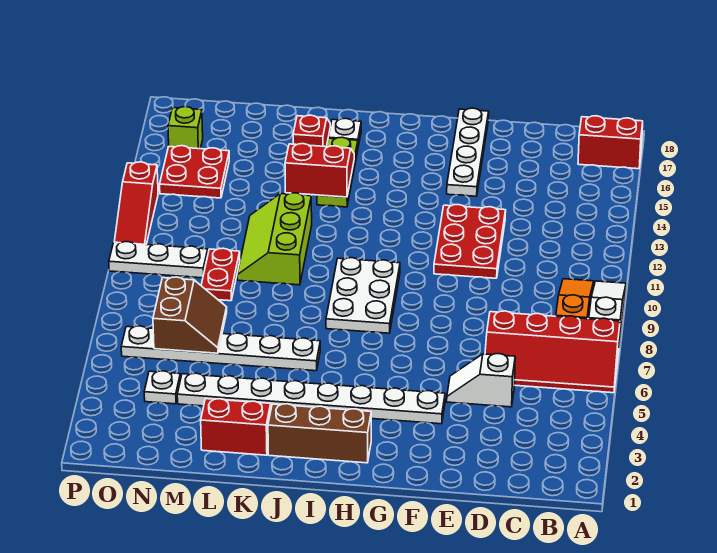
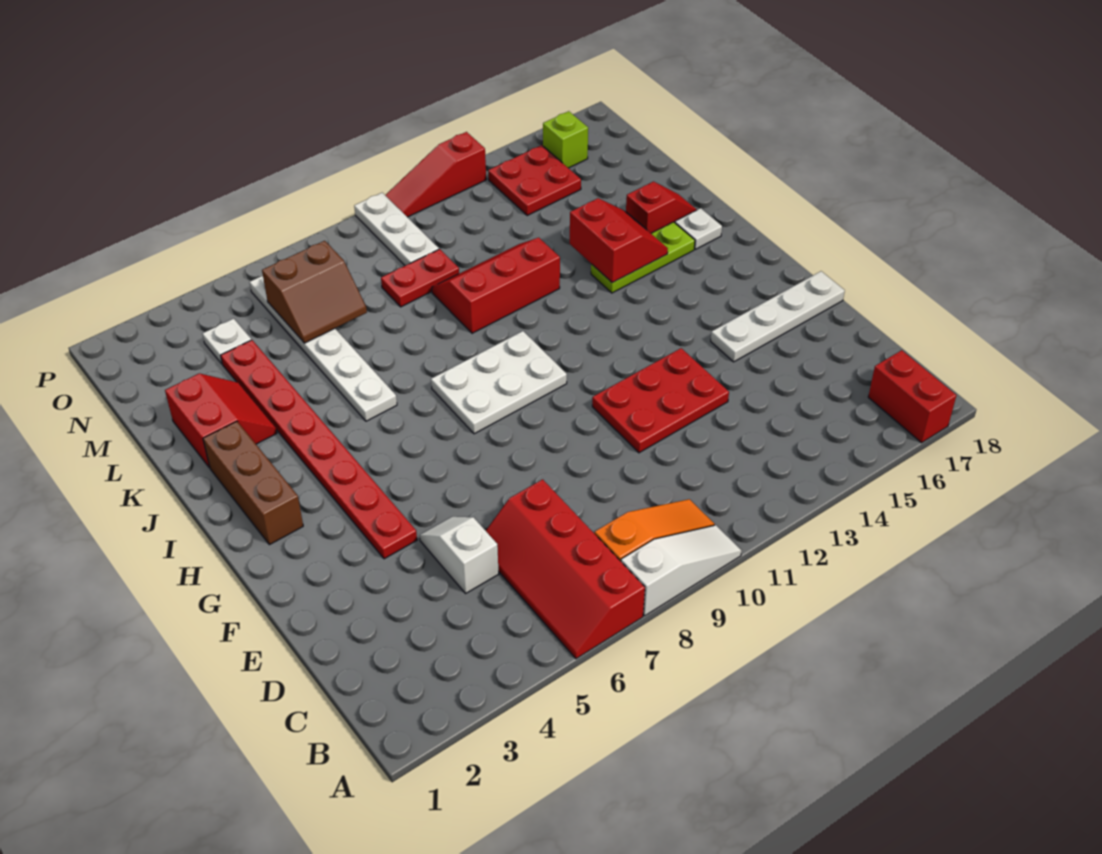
white 1x8 plate [177,373,445,424] -> red 1x8 plate [221,340,417,559]
lime 2x3 slope [237,193,312,285] -> red 2x3 slope [432,238,560,333]

